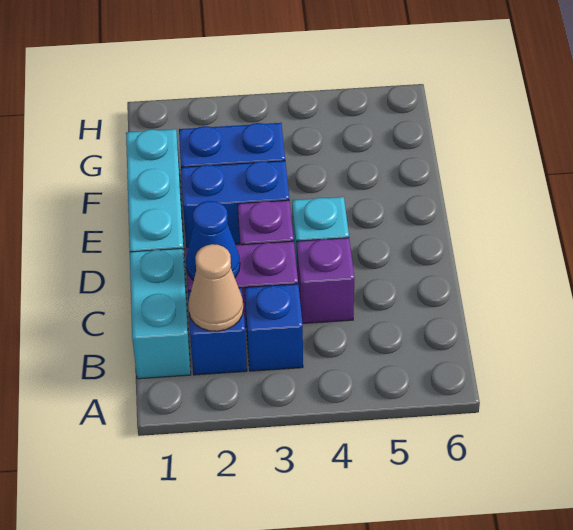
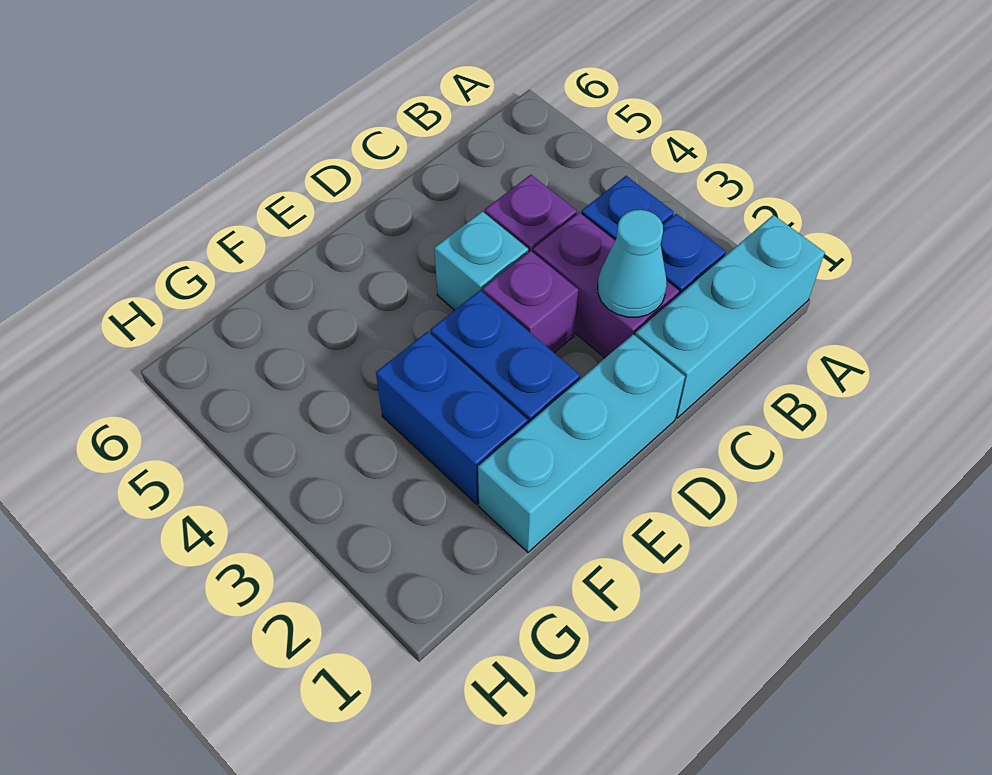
cyan 1x2 brick [130,249,191,379] -> cyan 1x3 brick [635,215,825,418]
tan 1x1 cone [188,244,243,331] -> none
blue 1x1 cone [186,201,240,281] -> cyan 1x1 cone [598,210,667,317]

